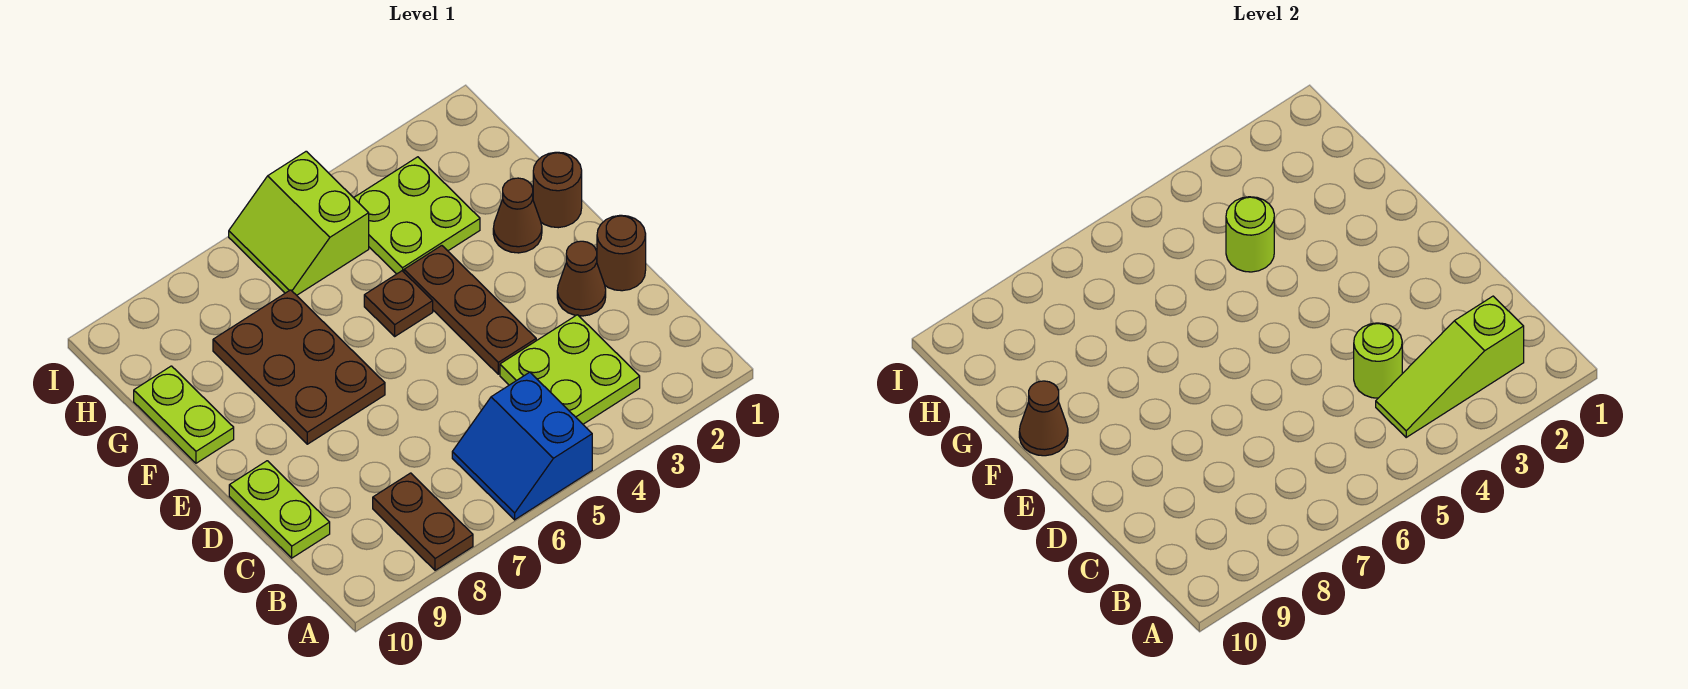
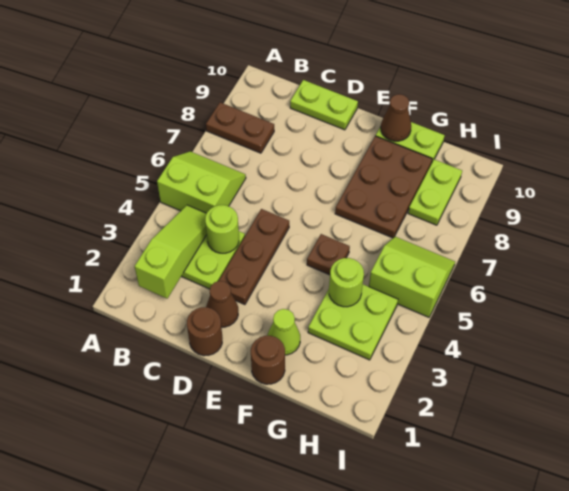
blue 2x2 slope [452,372,592,520] -> lime 2x2 slope [157,151,246,213]
brown 1x3 plate [404,246,536,374] -> brown 1x3 plate turned to [219,209,289,305]
brown 2x3 plate [213,290,385,444] -> brown 2x3 plate turned to [335,136,432,238]
brown 1x1 cone [493,178,542,253] -> lime 1x1 cone [267,309,300,355]
none -> lime 1x2 plate [408,159,462,225]

